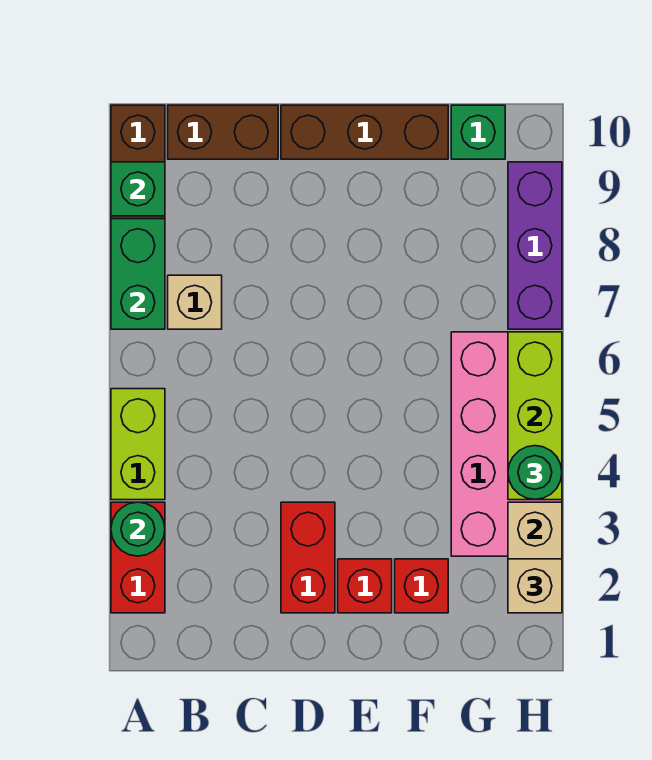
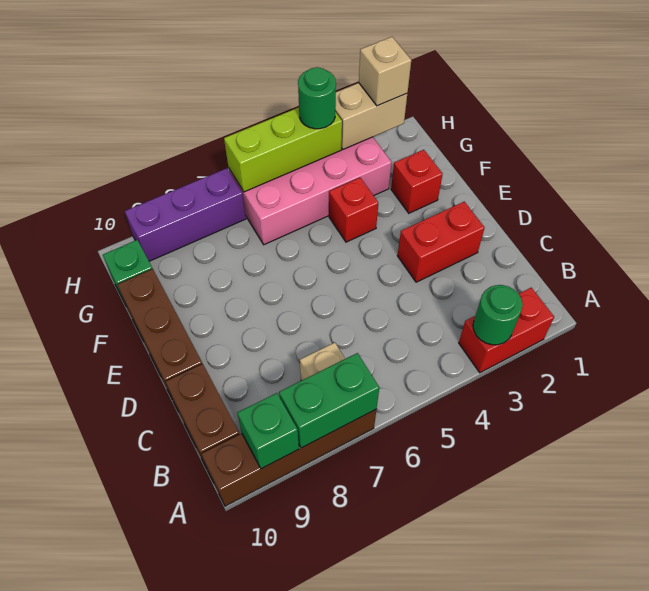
lime 1x2 brick [111,389,165,500] -> none
red 1x1 brick [338,559,392,613] -> red 1x1 brick moved to [329,178,378,242]

